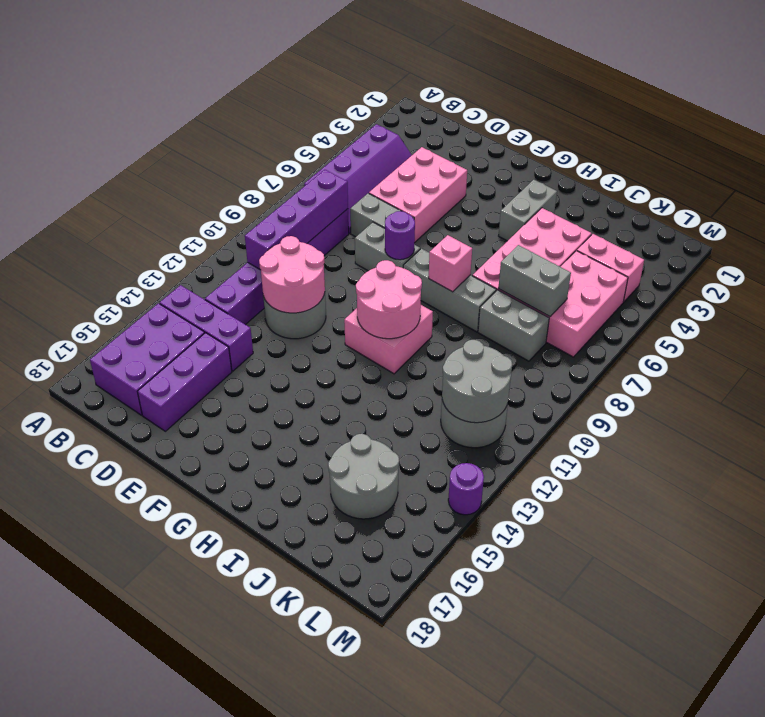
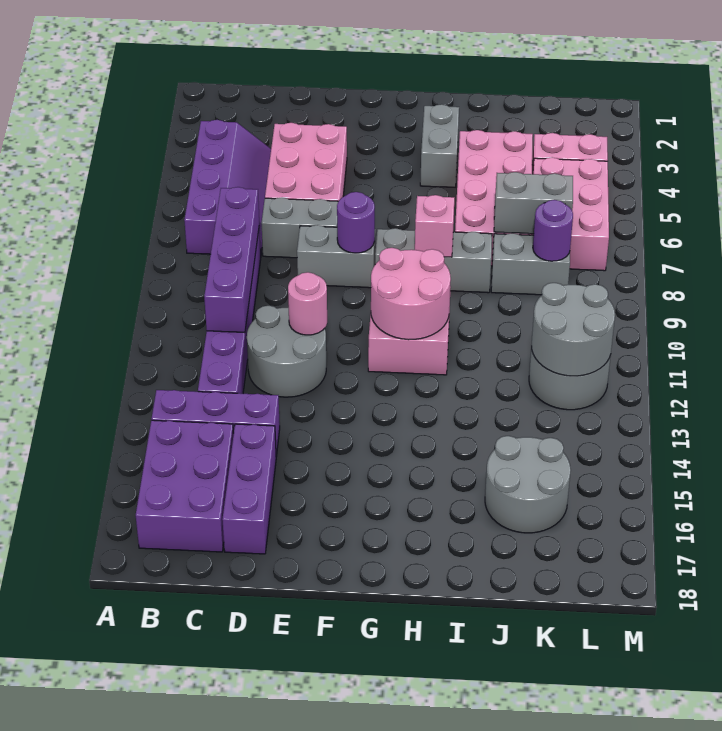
pink 2x2 round brick [259,236,325,313] -> pink 1x1 round brick [288,272,327,335]
purple 1x1 round brick [448,463,484,515] -> purple 1x1 round brick moved to [533,200,573,261]

